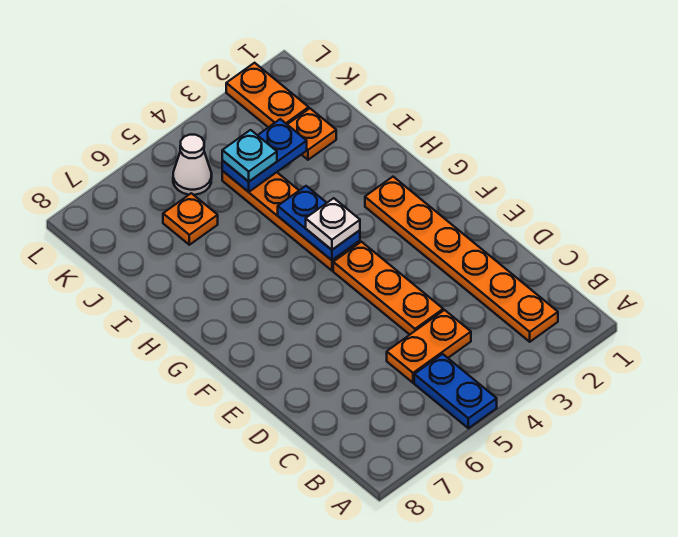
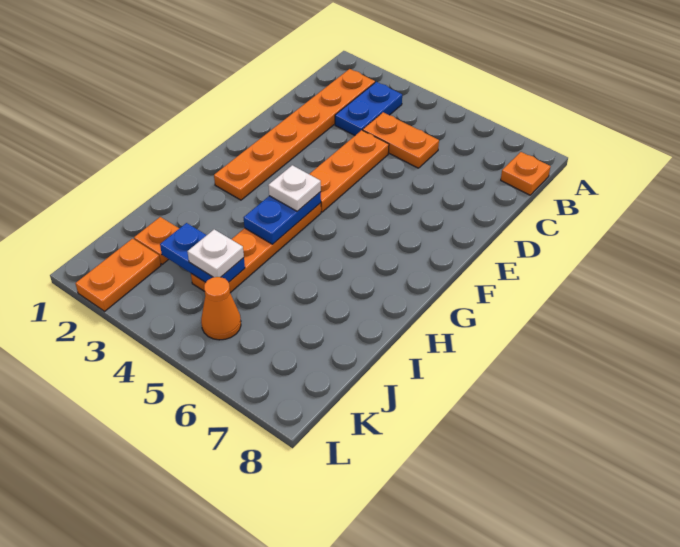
blue 1x2 plate [414,354,497,428] -> blue 1x2 plate moved to [335,82,402,135]
cyan 1x1 plate [222,130,277,182] -> white 1x1 plate [187,229,244,277]
orange 1x1 plate [163,193,218,245] -> orange 1x1 plate moved to [501,152,551,195]
white 1x1 cone [173,135,212,195] -> orange 1x1 cone [201,277,241,340]

